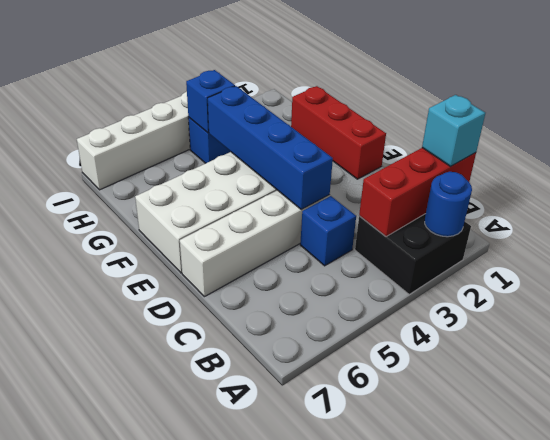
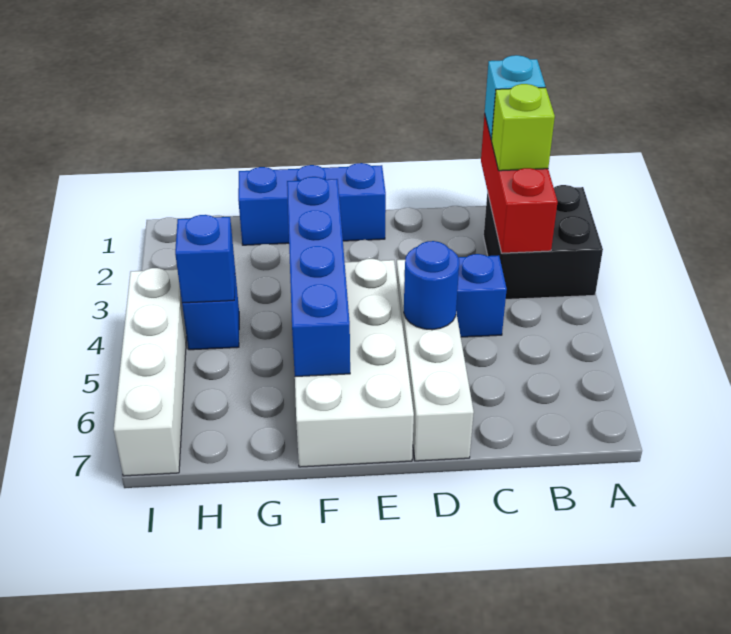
blue 1x1 round brick [425,172,472,237] -> blue 1x1 round brick moved to [404,241,459,330]
none -> lime 1x1 brick [492,84,555,171]
blue 1x4 brick [208,86,333,210] -> blue 1x4 brick turned to [287,177,350,377]
red 1x3 brick [291,86,386,179] -> blue 1x3 brick [238,163,386,245]

